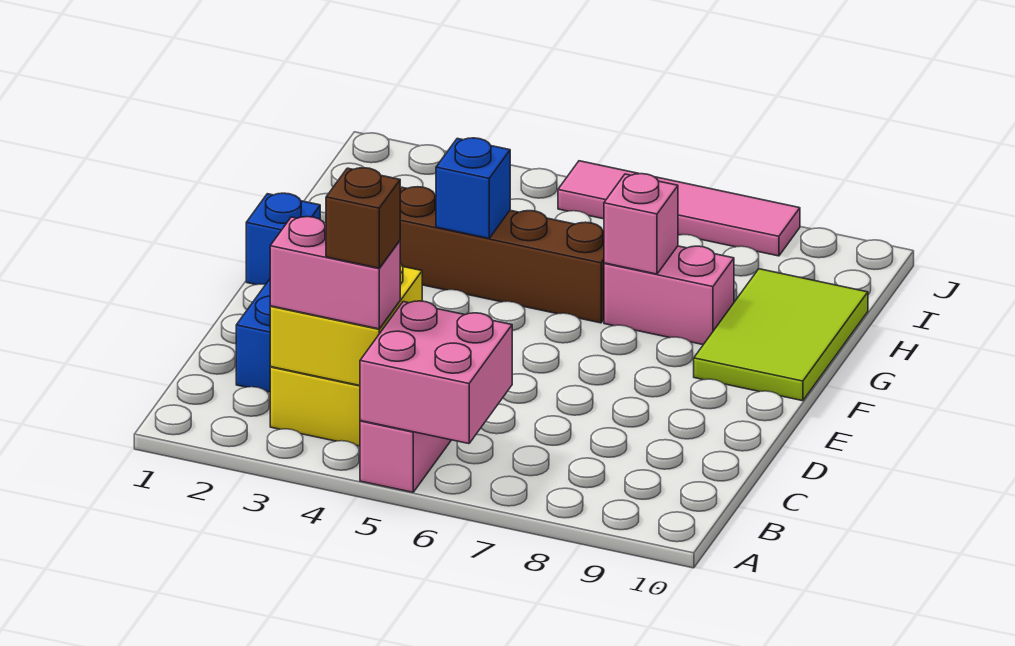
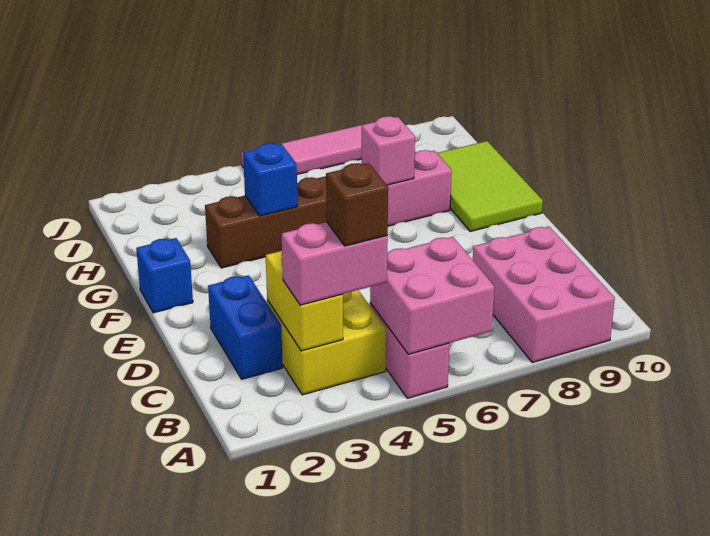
none -> pink 2x3 brick [473,227,615,362]
yellow 2x2 brick [270,264,422,385] -> yellow 1x2 brick [266,251,343,351]

